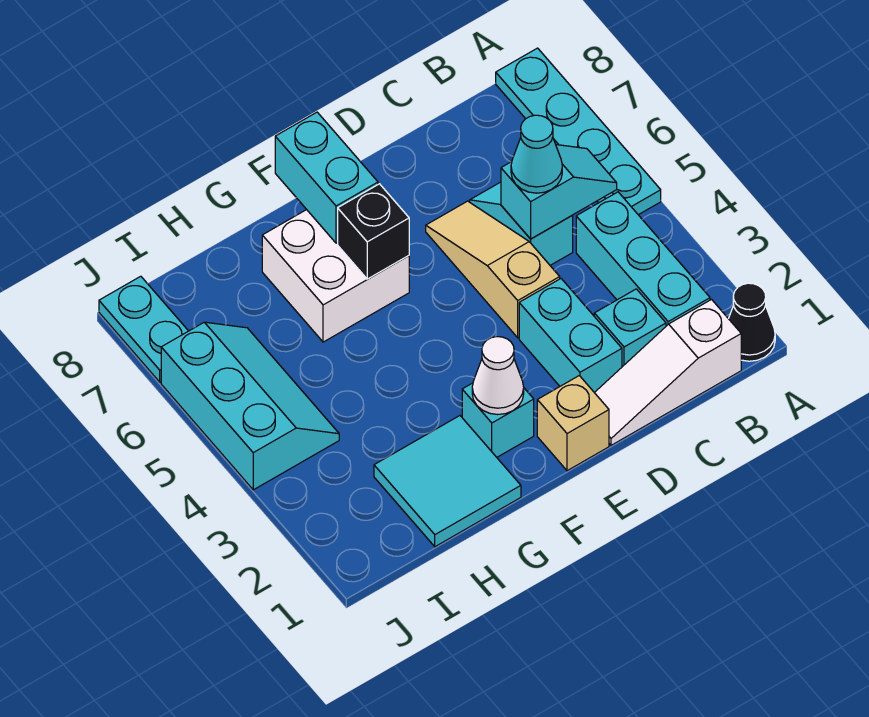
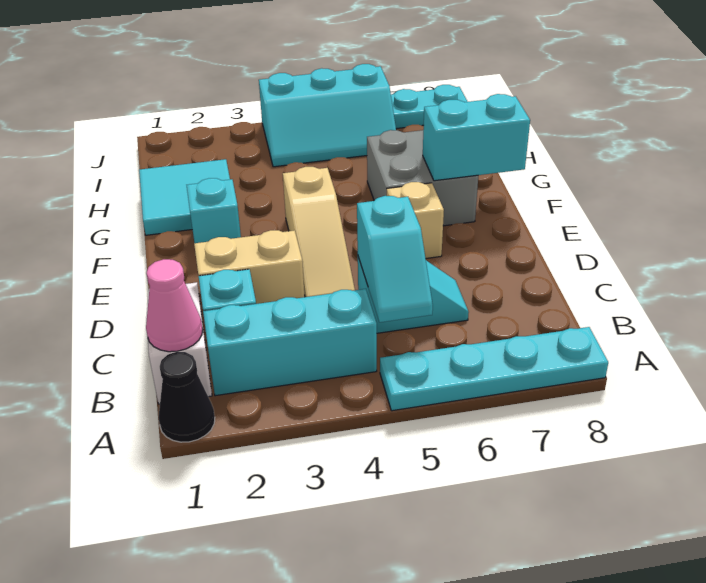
none -> pink 1x1 cone [146,259,203,352]
cyan 1x1 cone [511,115,562,193] -> none
cyan 1x2 brick [519,279,622,393] -> tan 1x2 brick [194,230,305,304]
tan 1x3 slope [426,201,560,338] -> tan 1x3 slope turned to [283,167,355,297]
tan 1x1 brick [537,376,609,471] -> tan 1x1 brick moved to [387,182,444,258]
white 1x1 cone [472,337,524,415] -> none
white 2x2 brick [262,210,409,342] -> grey 2x2 brick [367,130,478,226]
black 1x1 brick [338,184,409,279] -> none

